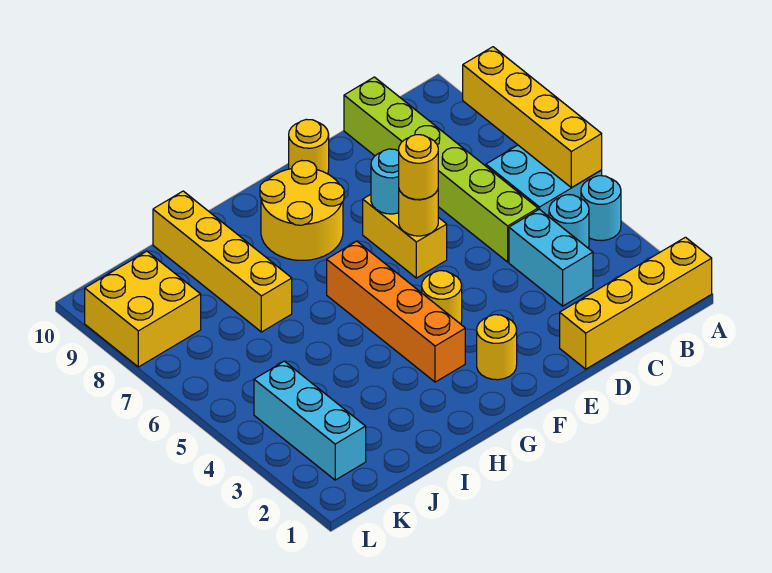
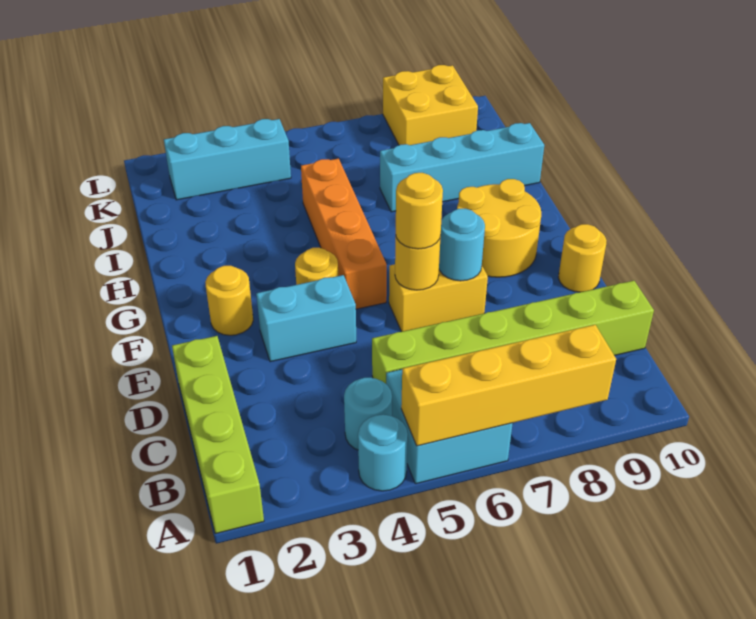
yellow 1x4 brick [560,237,712,369] -> lime 1x4 brick [172,336,264,534]
cyan 1x2 brick [509,209,593,306] -> cyan 1x2 brick moved to [256,275,356,362]
orange 1x4 brick [327,241,465,382] -> orange 1x4 brick turned to [301,159,387,309]
yellow 1x4 brick [153,191,292,332] -> cyan 1x4 brick [380,123,544,212]

